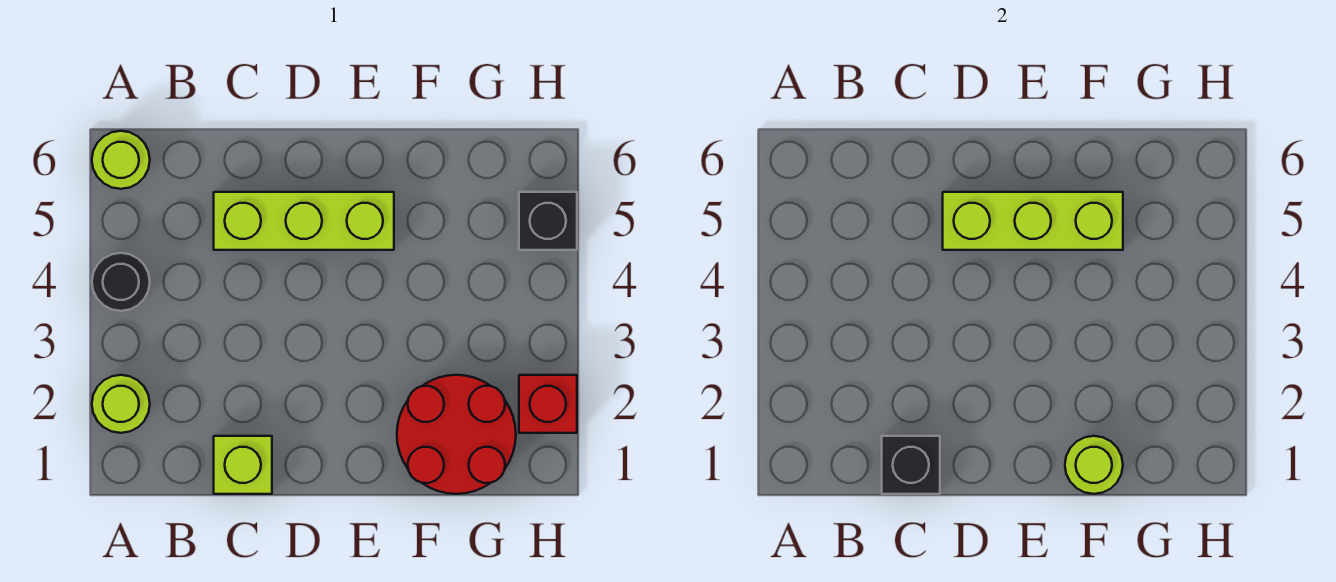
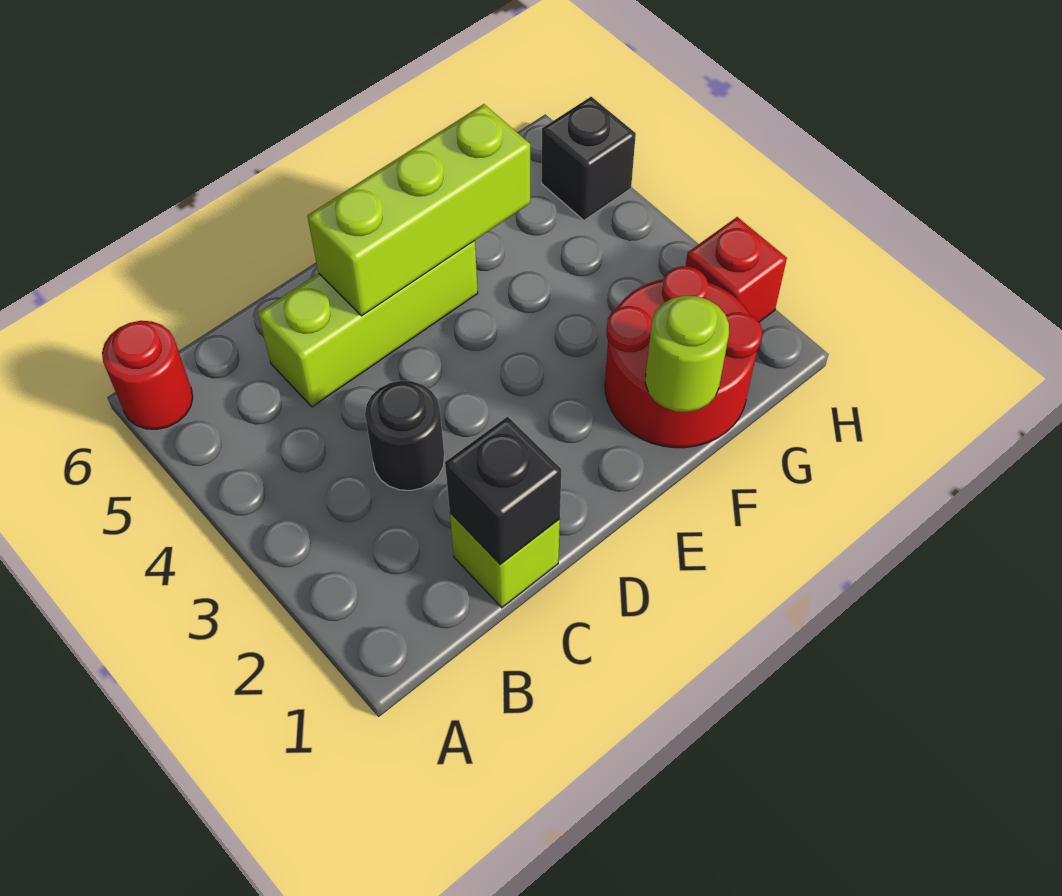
lime 1x1 round brick [92,375,150,433] -> none
black 1x1 round brick [92,253,150,311] -> black 1x1 round brick moved to [365,381,444,491]
lime 1x1 round brick [92,131,150,189] -> red 1x1 round brick [102,321,193,429]

